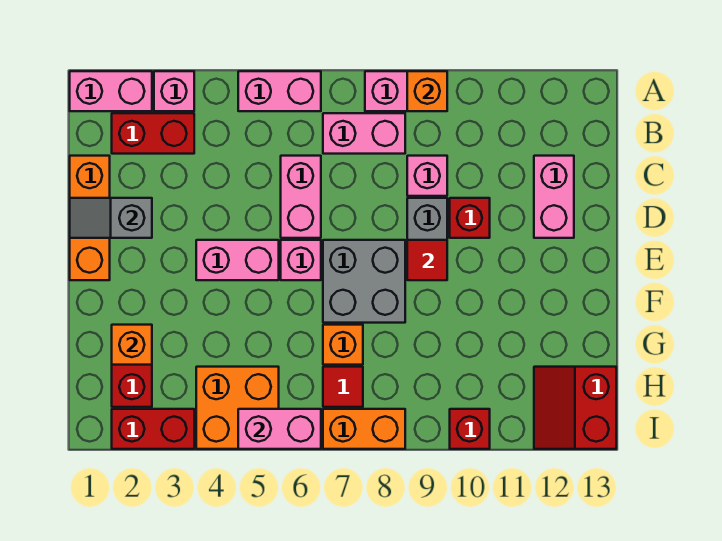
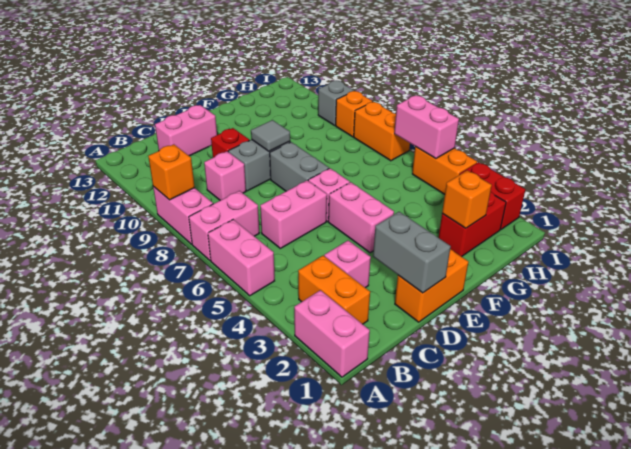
pink 1x1 brick [154,71,194,111] -> pink 1x1 brick moved to [324,240,371,288]
red 1x2 brick [112,113,194,154] -> orange 1x2 brick [298,256,370,324]
pink 1x2 brick [323,113,405,154] -> pink 1x2 brick turned to [189,191,259,261]
orange 1x3 brick [70,156,110,280] -> orange 1x2 brick [395,249,468,322]
grey 1x2 slope [70,198,152,238] -> grey 1x2 brick [373,212,451,293]
grey 2x2 brick [323,240,405,323] -> grey 1x2 brick [270,142,329,191]
red 1x1 tile [407,240,447,280] -> grey 1x1 tile [251,120,290,151]
orange 1x1 brick [323,325,363,365] -> orange 1x1 brick moved to [336,91,373,137]
orange 2x2 brick [196,367,279,449] -> orange 1x2 brick [412,147,477,194]
red 1x1 tile [323,367,363,407] -> none
red 2x2 slope [534,367,616,449] -> none
red 1x1 brick [450,409,490,449] -> grey 1x1 brick [318,81,354,125]

